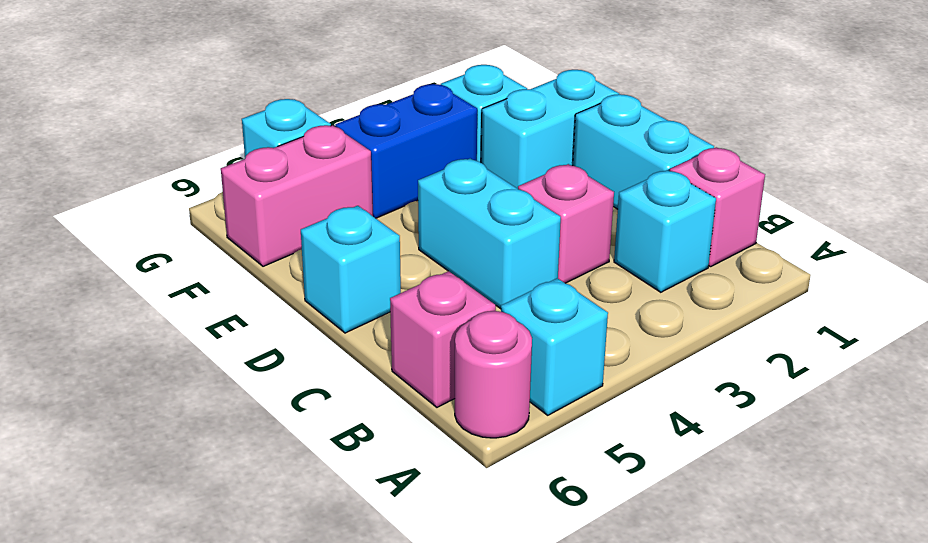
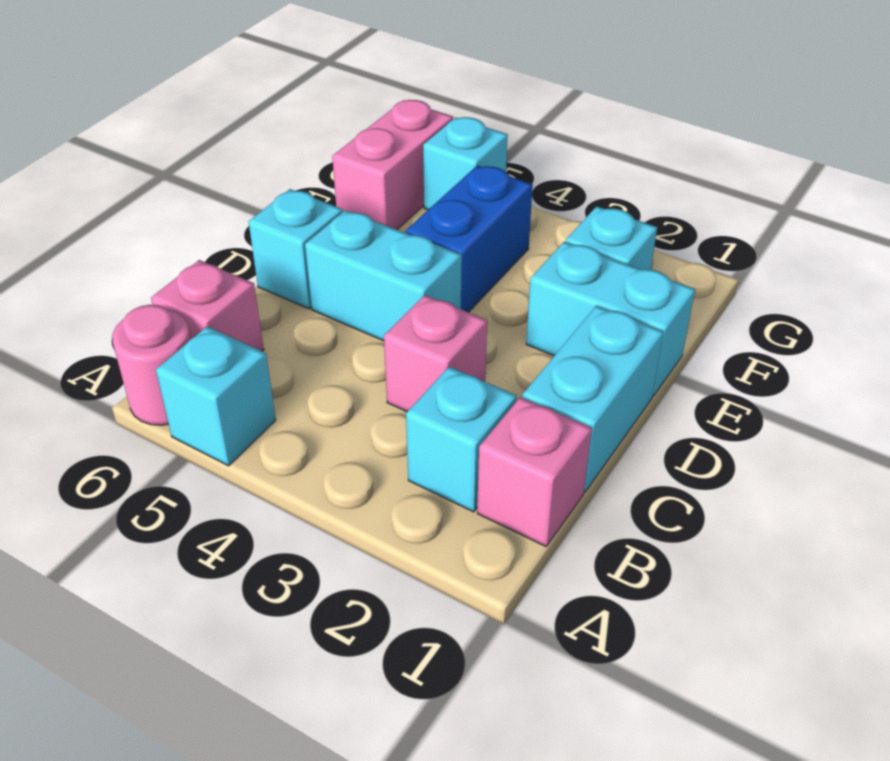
cyan 1x2 brick [418,158,561,309] -> cyan 1x2 brick turned to [305,210,462,341]
blue 1x2 brick [335,84,477,218] -> blue 1x2 brick turned to [405,165,533,312]
pink 1x2 brick [221,125,373,266] -> pink 1x2 brick turned to [332,100,453,230]

